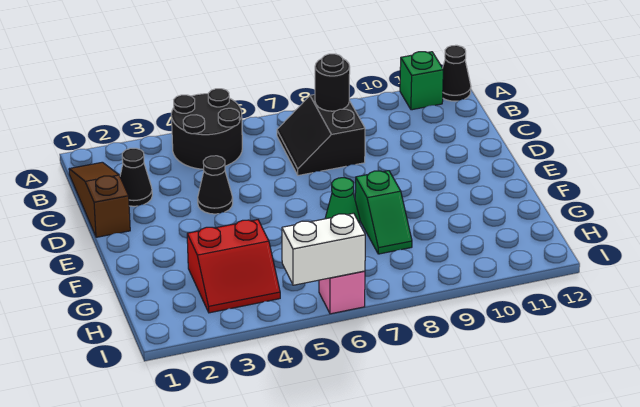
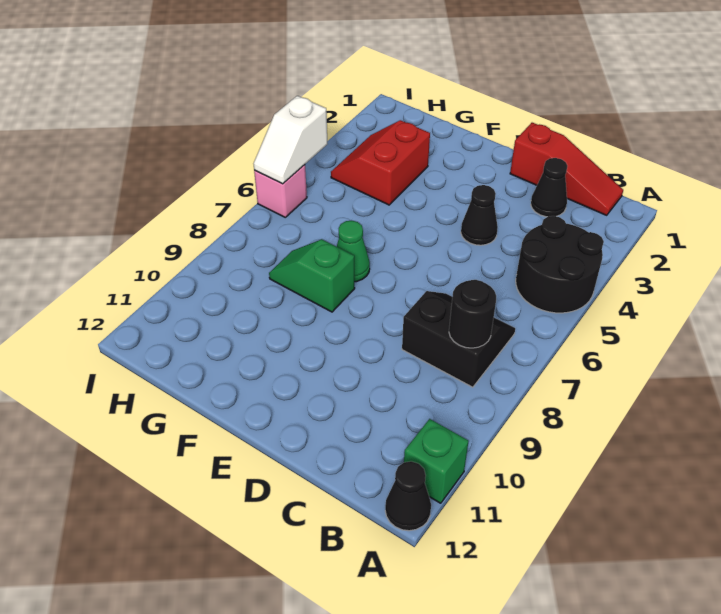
brown 1x3 slope [69,162,130,237] -> red 1x3 slope [510,123,623,215]
white 1x2 brick [282,213,365,285] -> white 1x2 slope [254,96,327,184]

